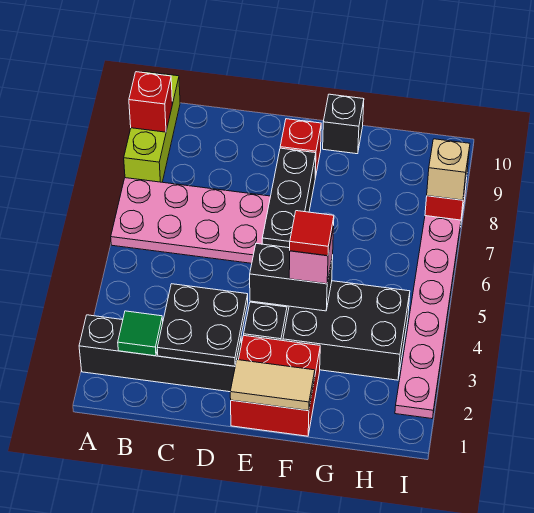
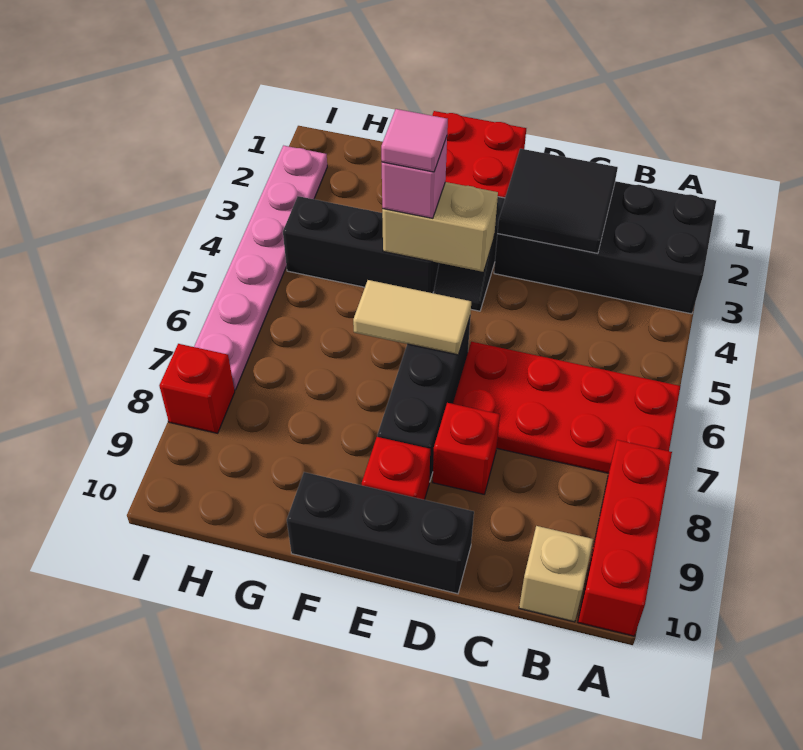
black 1x4 brick [79,315,242,392] -> black 2x4 brick [494,181,716,314]
pink 2x4 plate [111,178,271,263] -> red 2x4 plate [453,342,680,473]
lime 1x3 brick [124,72,180,182] -> red 1x3 brick [578,440,672,636]
red 1x1 brick [129,72,172,132] -> red 1x1 brick moved to [433,403,500,494]
green 1x1 tile [118,311,163,356] -> none
black 2x2 plate [157,284,248,366] -> black 2x2 tile [497,149,618,253]
tan 1x2 tile [230,360,315,411] -> tan 1x2 tile moved to [353,280,471,355]
black 1x2 brick [250,244,333,311] -> tan 1x2 brick [382,182,498,272]
black 2x3 brick [283,281,410,380] -> black 1x3 brick [283,196,439,293]
red 1x1 tile [290,211,334,256] -> pink 1x1 tile [381,109,448,172]
black 1x1 brick [323,94,364,154] -> black 1x3 brick [287,472,474,594]
tan 1x1 brick [427,139,470,200] -> tan 1x1 brick moved to [519,526,593,622]

